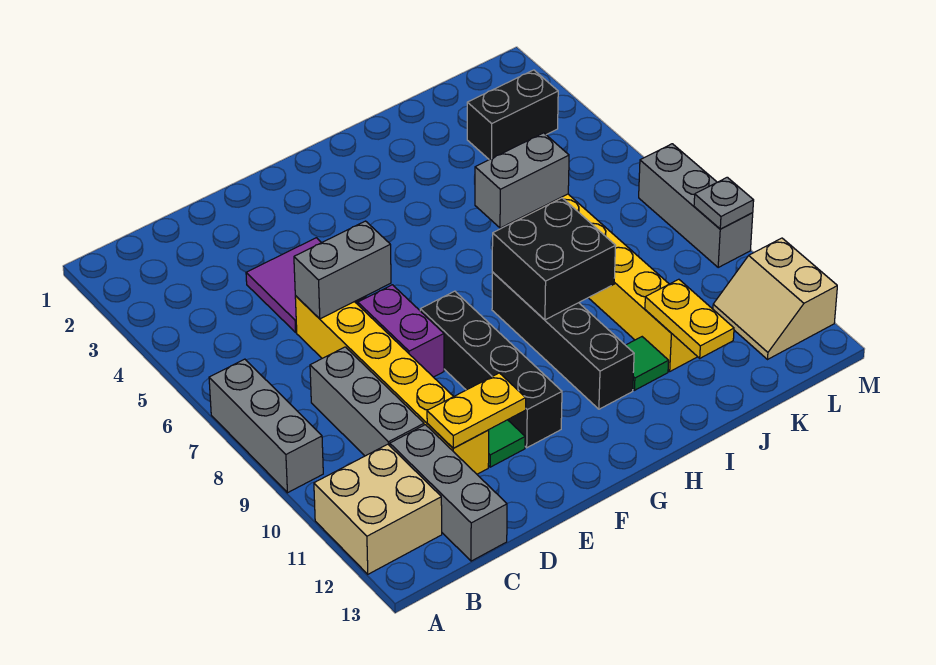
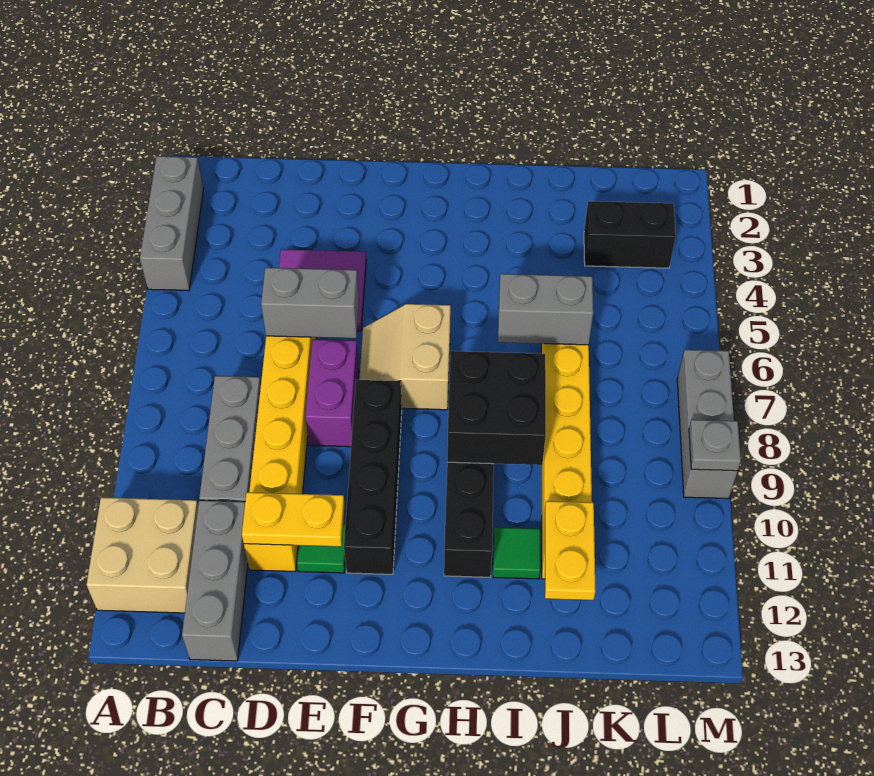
grey 1x3 brick [209,359,323,493] -> grey 1x3 brick moved to [140,156,203,291]
tan 2x2 slope [713,238,837,359] -> tan 2x2 slope moved to [359,304,451,410]

